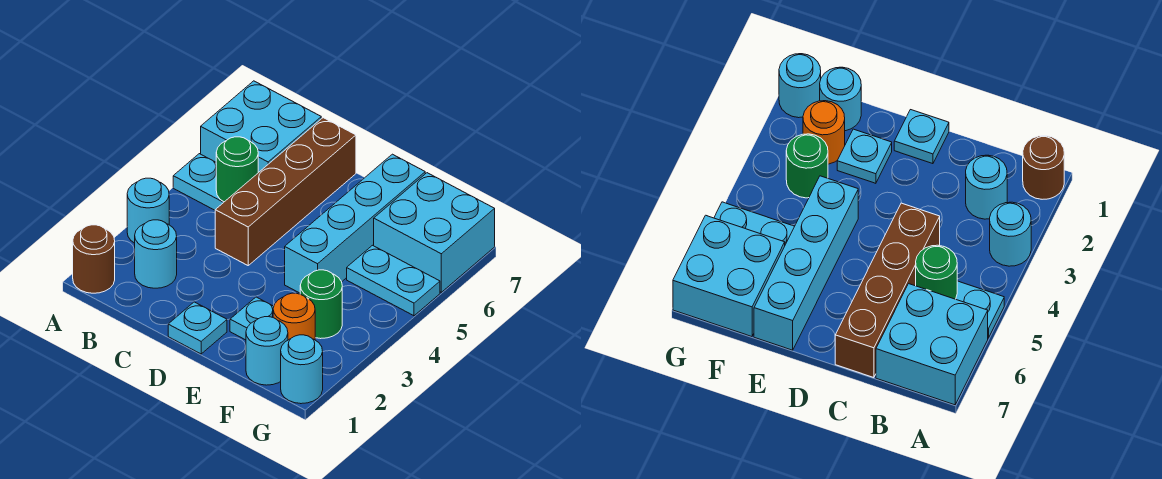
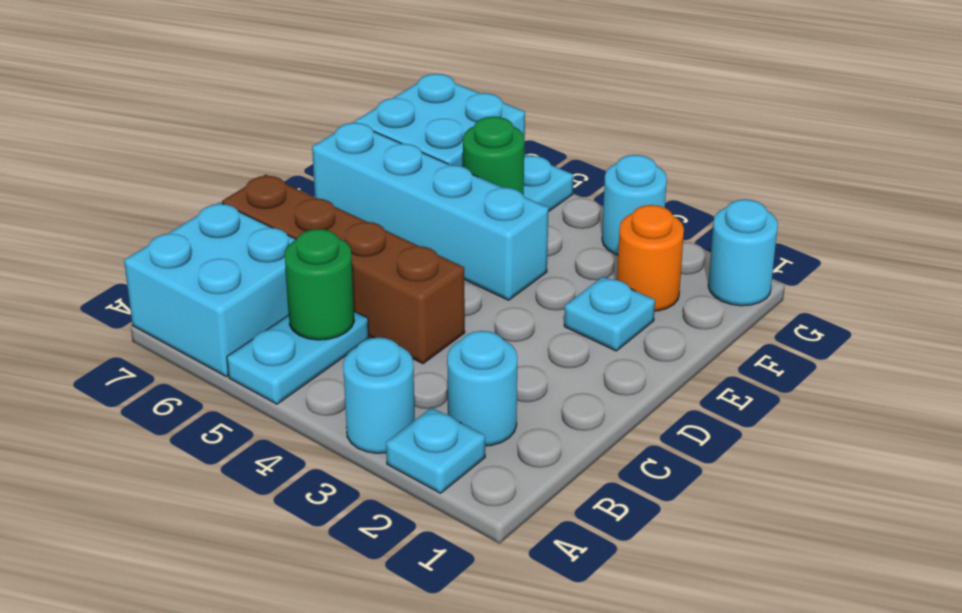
brown 1x1 round brick [73,225,115,293] -> none
cyan 1x1 plate [168,302,227,354] -> cyan 1x1 plate moved to [386,408,485,493]
cyan 1x1 round brick [246,317,288,385] -> cyan 1x1 round brick moved to [602,155,667,255]
green 1x1 round brick [300,270,342,339] -> green 1x1 round brick moved to [463,117,524,196]

